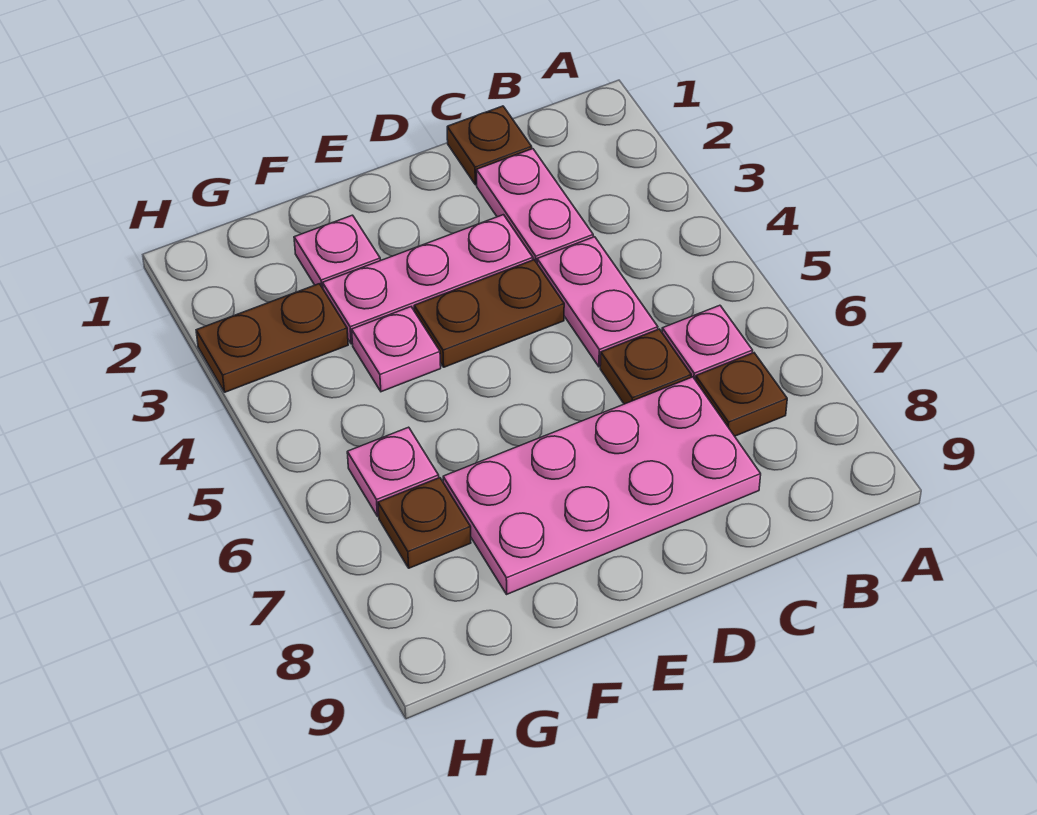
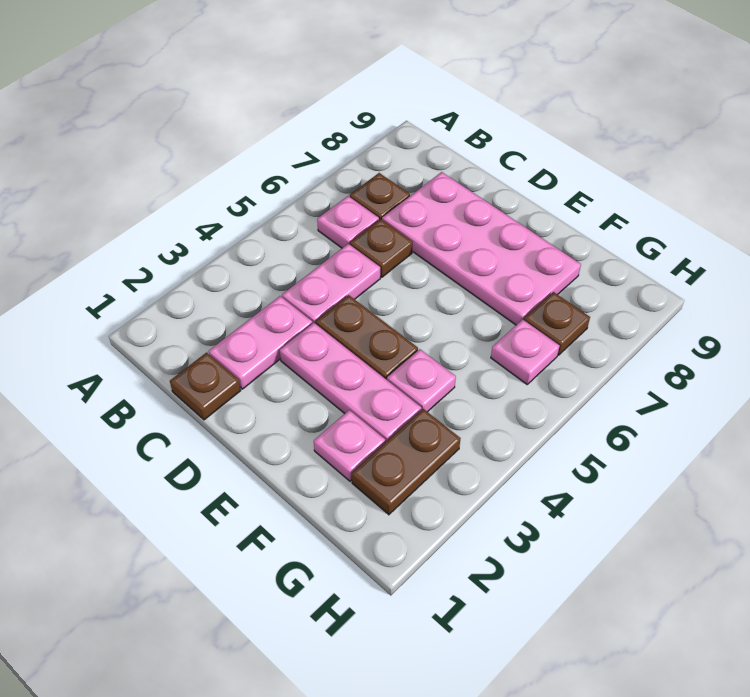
brown 1x2 plate [196,284,348,392] -> brown 1x2 plate turned to [352,409,460,515]

